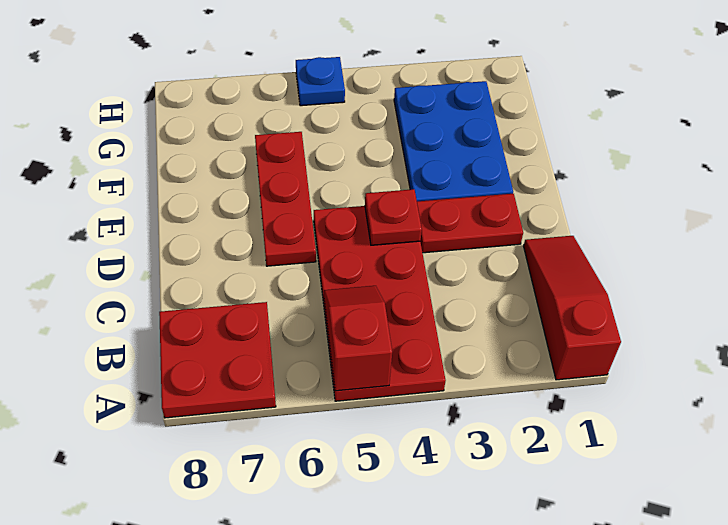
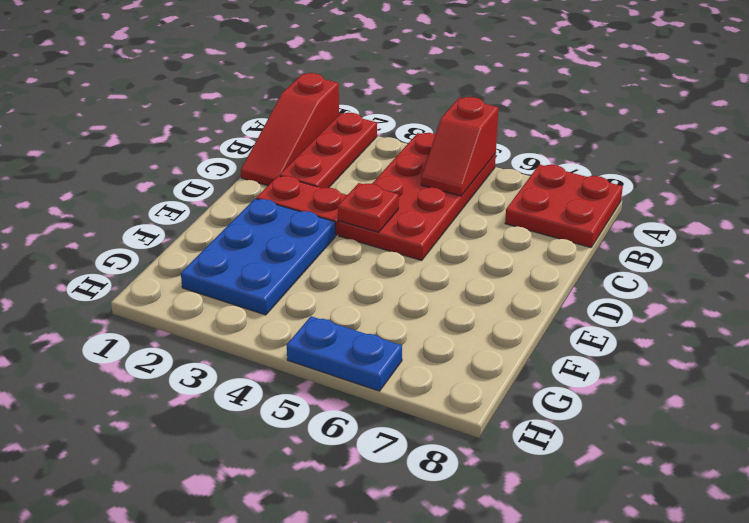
red 1x3 plate [255,132,316,266] -> red 1x3 plate moved to [279,113,377,188]
blue 1x1 plate [296,57,345,106] -> blue 1x2 plate [287,316,402,391]

